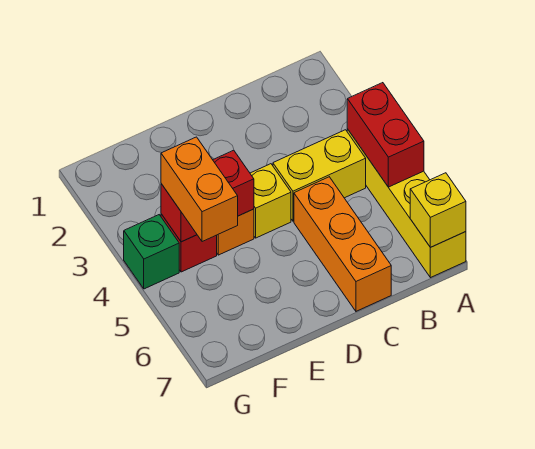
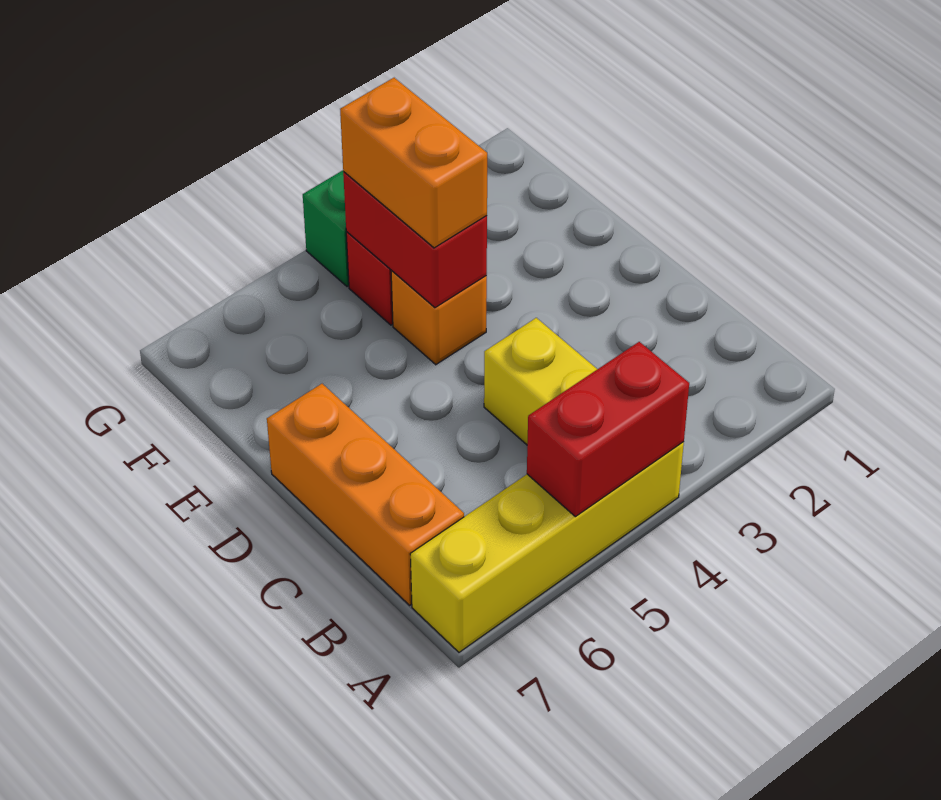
yellow 1x1 brick [410,173,466,247] -> none
orange 1x3 brick [294,177,391,311] -> orange 1x3 brick turned to [267,384,464,605]
yellow 1x1 brick [250,164,291,238] -> none
orange 1x2 brick [161,137,238,242] -> orange 1x2 brick turned to [340,78,487,248]

